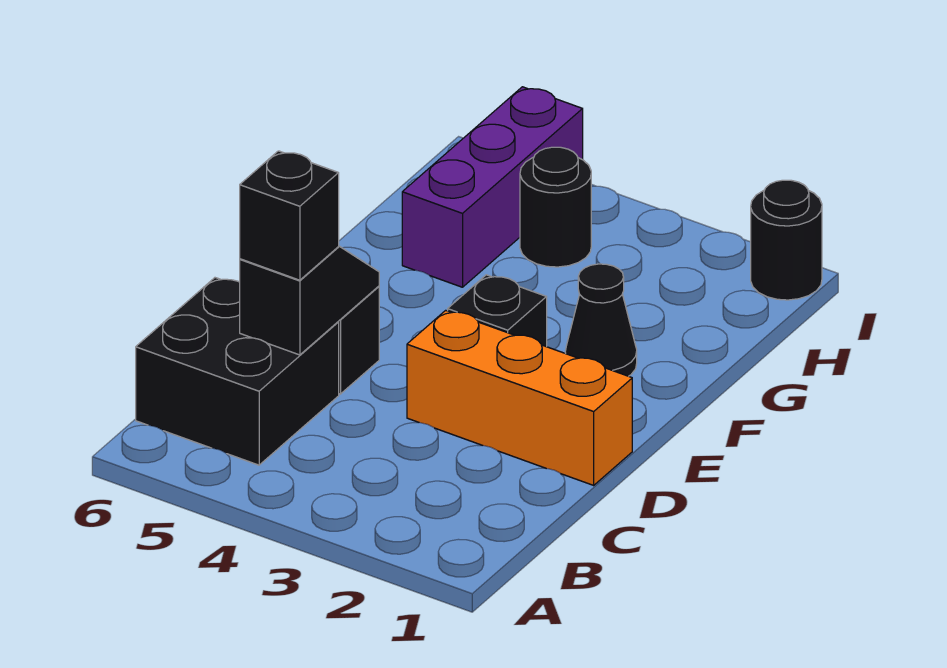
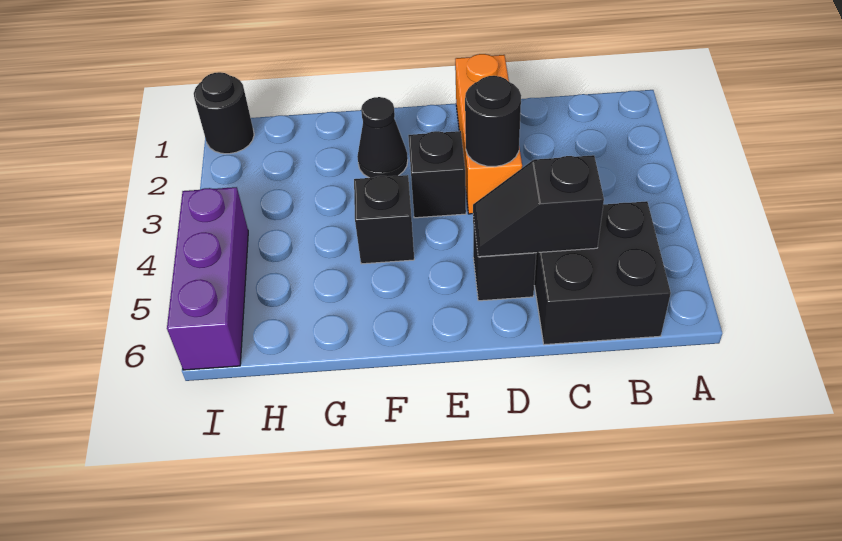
black 1x1 brick [240,151,339,280] -> black 1x1 brick moved to [354,175,414,264]
purple 1x3 brick [402,87,583,287] -> purple 1x3 brick turned to [167,187,248,370]
black 1x1 round brick [520,147,591,267] -> black 1x1 round brick moved to [465,76,521,167]

